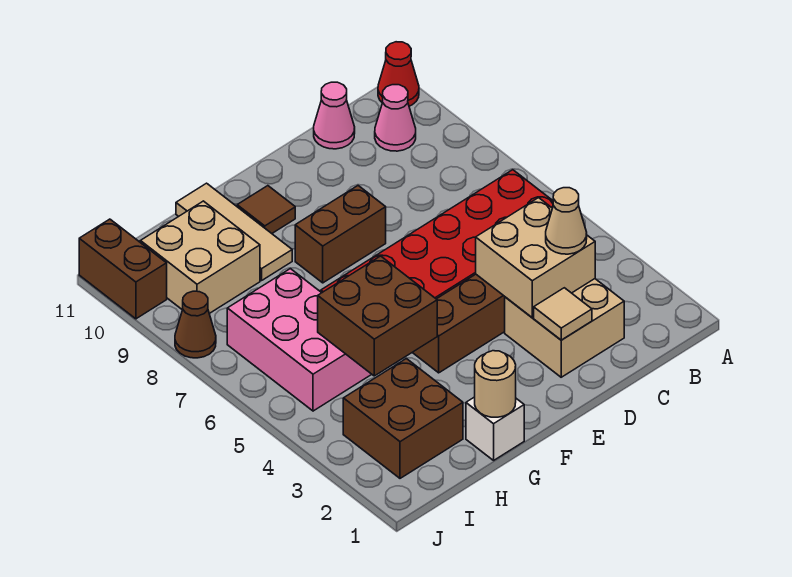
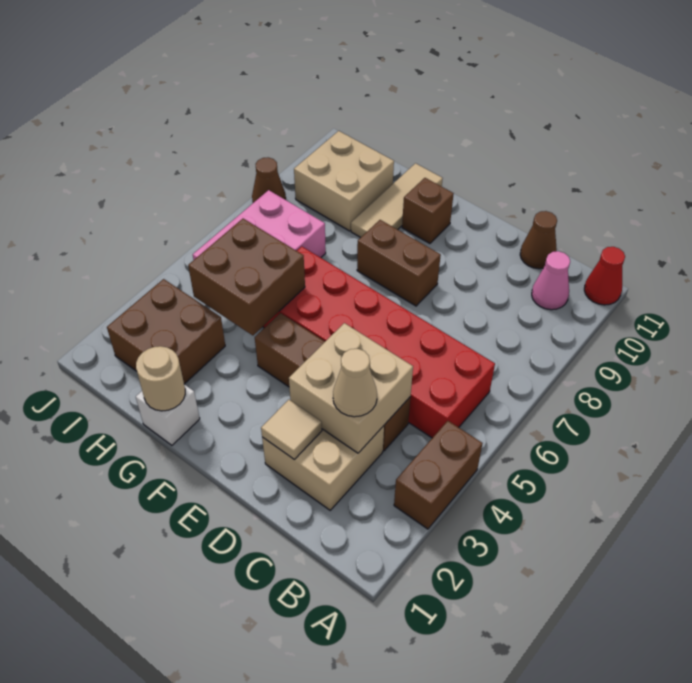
pink 1x1 cone [314,82,355,149] -> brown 1x1 cone [520,211,557,269]
brown 1x1 tile [237,186,295,233] -> brown 1x1 brick [402,178,454,244]
brown 1x2 brick [79,219,167,319] -> brown 1x2 brick moved to [394,421,482,529]

